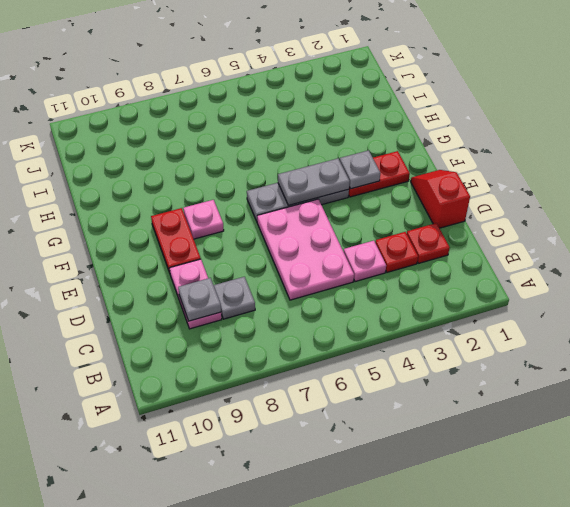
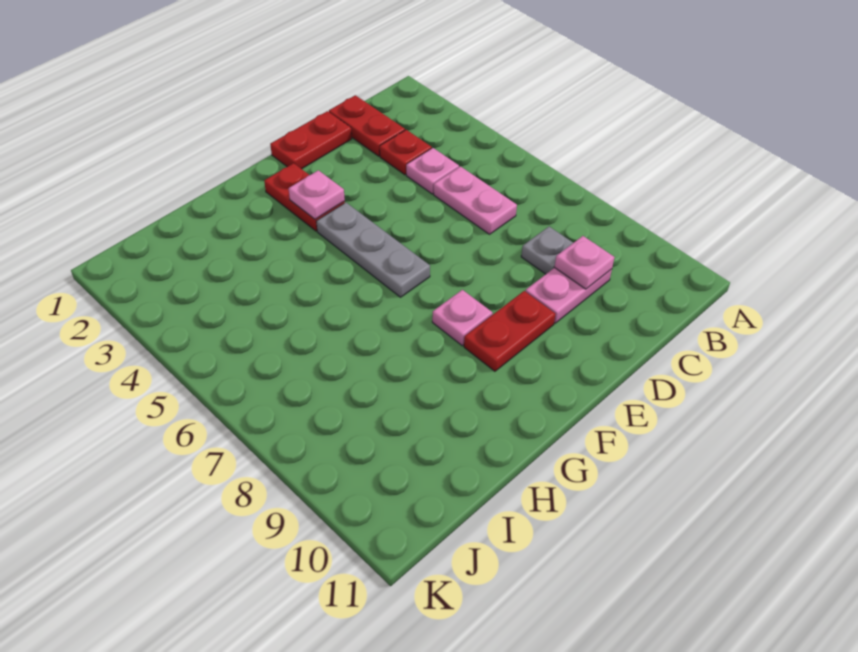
red 1x1 plate [407,223,450,263] -> red 1x2 plate [329,95,405,156]
pink 2x3 plate [257,199,354,300] -> pink 1x2 plate [434,166,517,234]
grey 1x1 plate [178,278,221,321] -> pink 1x1 plate [554,236,615,289]
red 1x2 slope [411,170,470,228] -> red 1x2 plate [270,111,352,169]
grey 1x1 plate [340,150,380,189] -> pink 1x1 plate [289,170,345,219]
grey 1x2 plate [278,159,350,205] -> none

